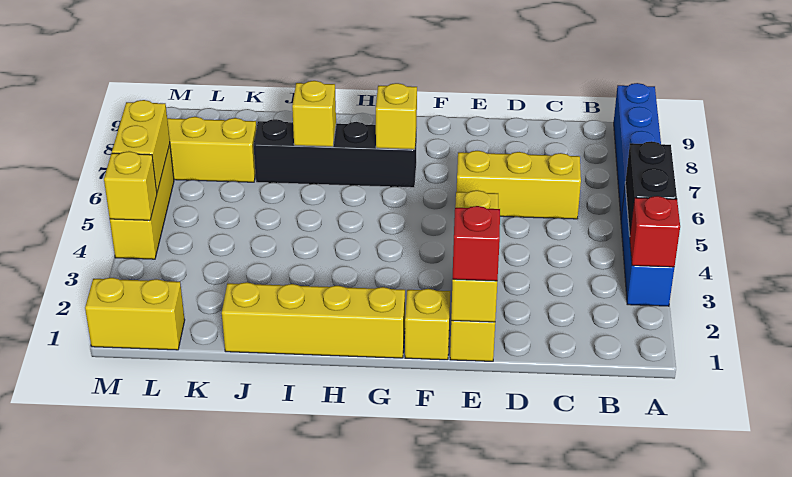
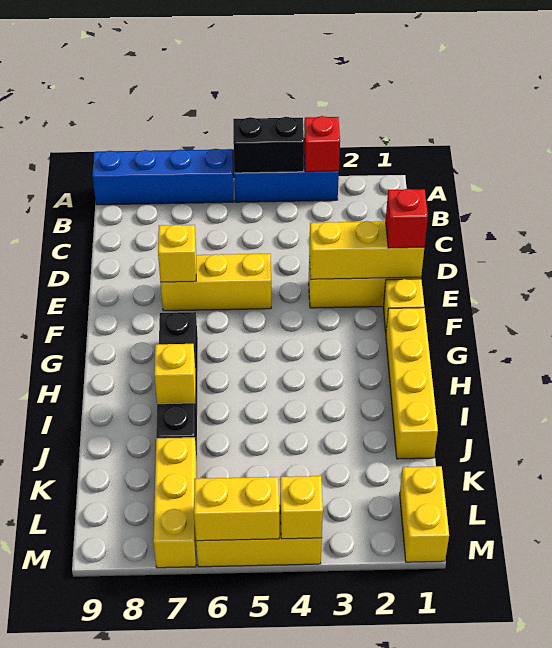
yellow 1x3 brick [457,151,581,219] -> yellow 1x3 brick turned to [161,254,271,311]
yellow 1x1 brick [376,83,417,149] -> yellow 1x1 brick moved to [158,225,196,282]

